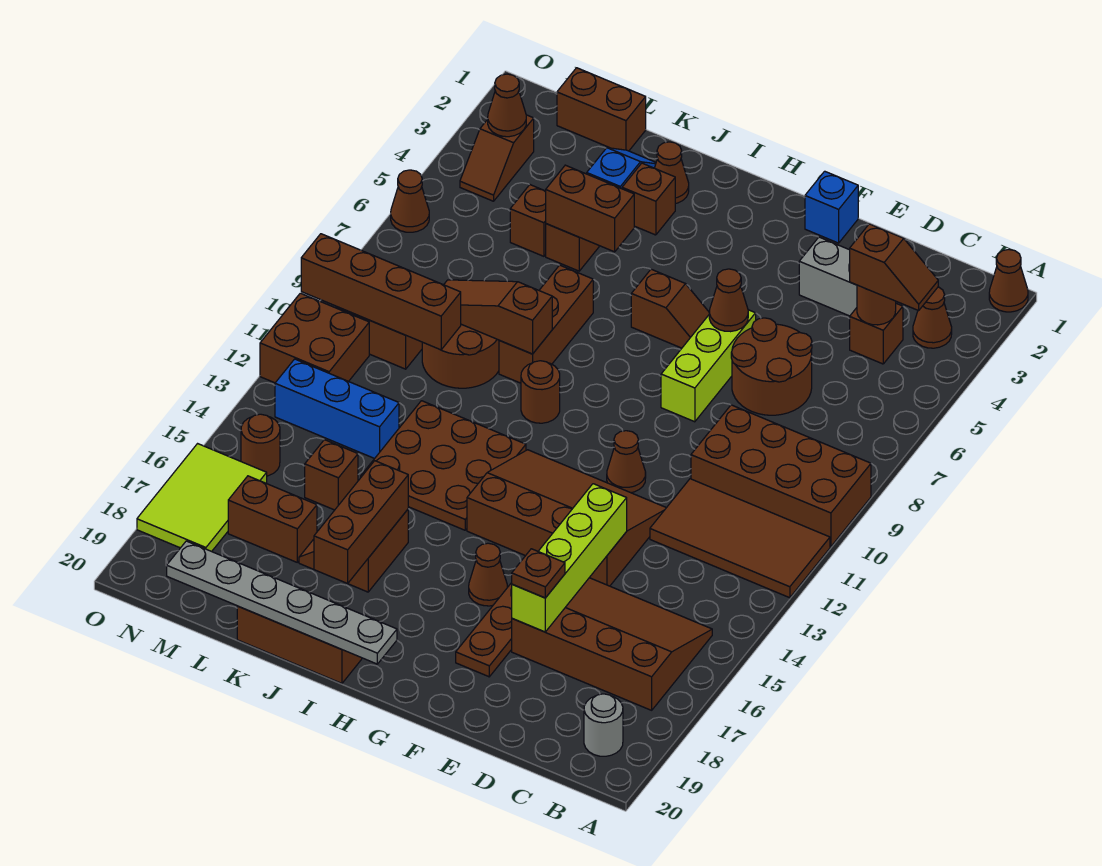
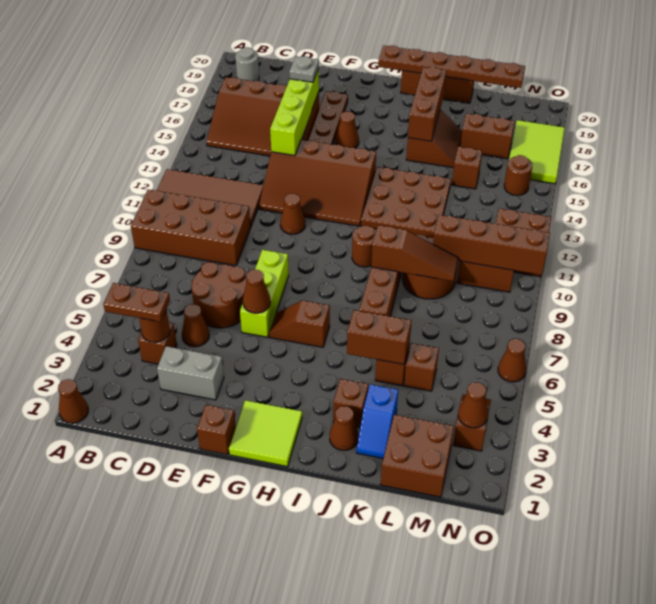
brown 1x1 cone [913,287,952,348] -> brown 1x1 cone moved to [182,304,209,347]
brown 1x2 slope [850,224,938,311] -> brown 1x2 plate [103,283,170,322]
brown 1x1 plate [512,549,565,598] -> grey 1x1 plate [289,56,319,82]
blue 1x1 brick [805,171,858,243] -> brown 1x1 brick [197,405,236,455]
none -> lime 2x2 tile [229,400,302,467]
grey 1x6 plate [167,541,397,664] -> brown 1x6 plate [378,45,525,88]
brown 1x2 brick [557,68,646,151] -> brown 2x2 brick [381,415,454,497]
blue 1x3 brick [275,359,399,459] -> none

